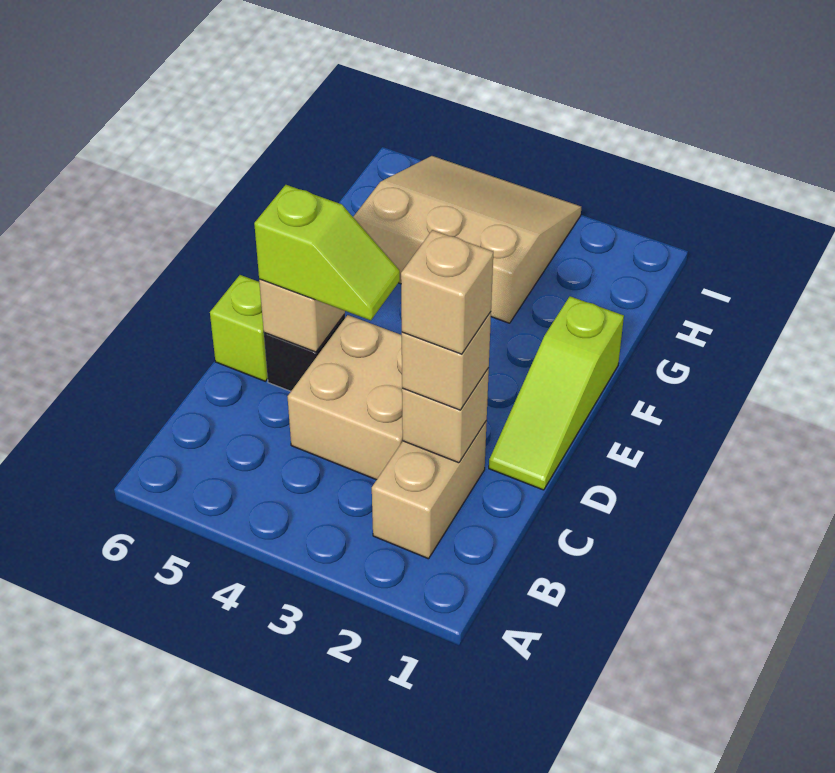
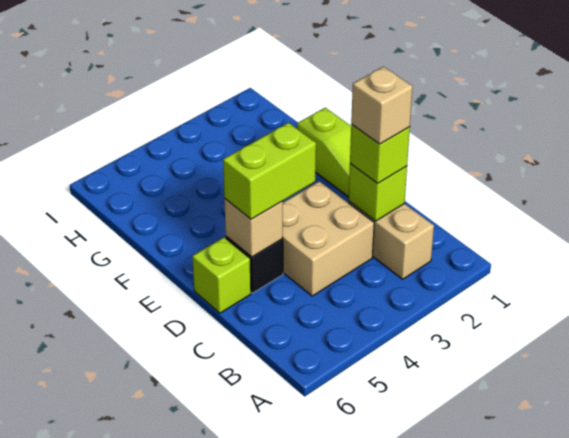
tan 1x1 brick [402,368,489,463] -> lime 1x1 brick [349,164,407,221]
tan 1x1 brick [402,312,491,410] -> lime 1x1 brick [350,125,410,183]
lime 1x2 slope [254,185,400,320] -> lime 1x2 brick [223,123,316,219]
tan 3x3 slope [353,156,581,323] -> none

